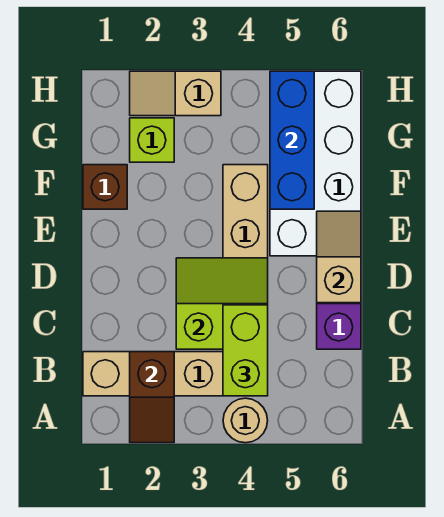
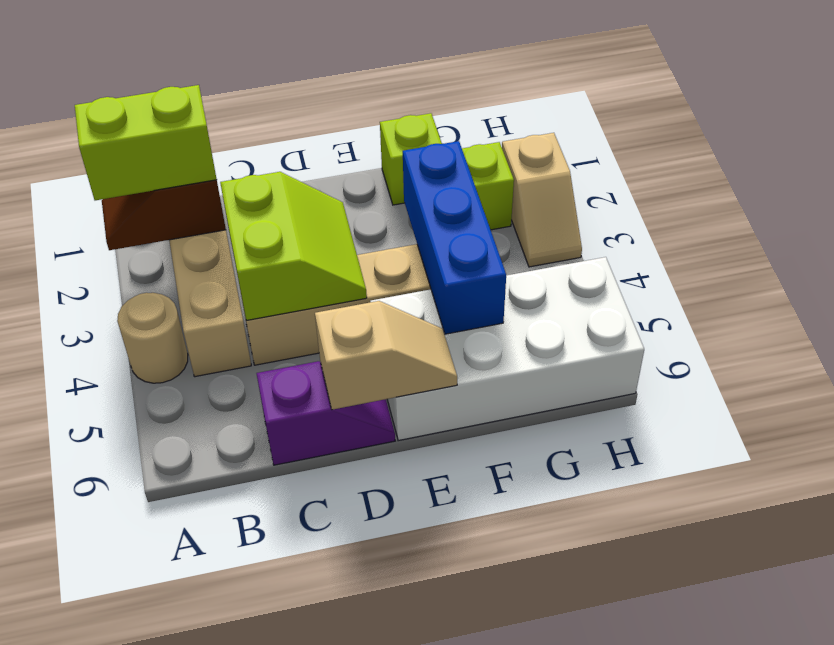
lime 1x2 brick [223,305,268,396] -> lime 1x2 brick moved to [75,85,217,200]
brown 1x1 brick [83,165,127,209] -> lime 1x1 brick [380,113,442,205]
blue 1x3 brick [270,71,314,209] -> blue 1x3 brick turned to [403,141,506,334]
tan 1x2 slope [130,71,221,116] -> tan 1x2 slope turned to [502,133,582,267]

